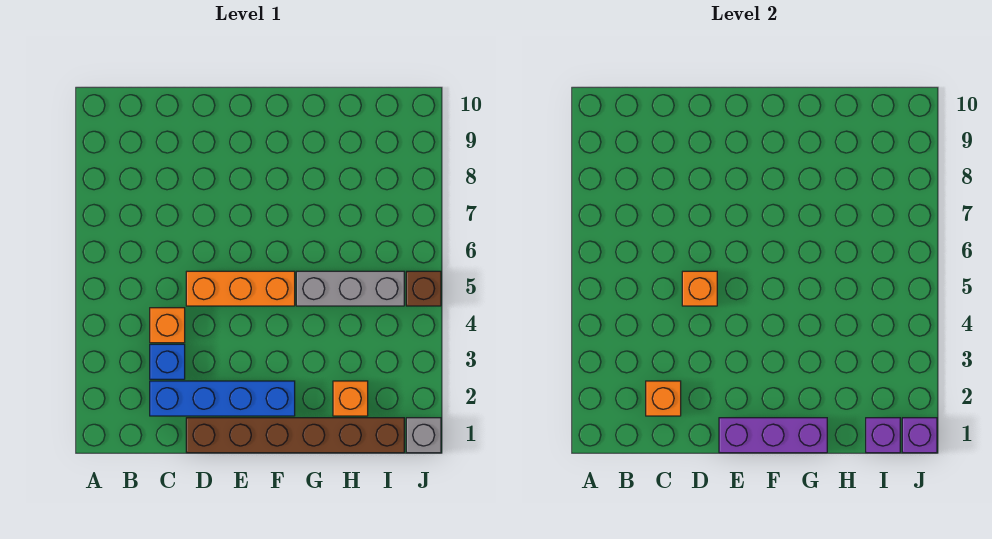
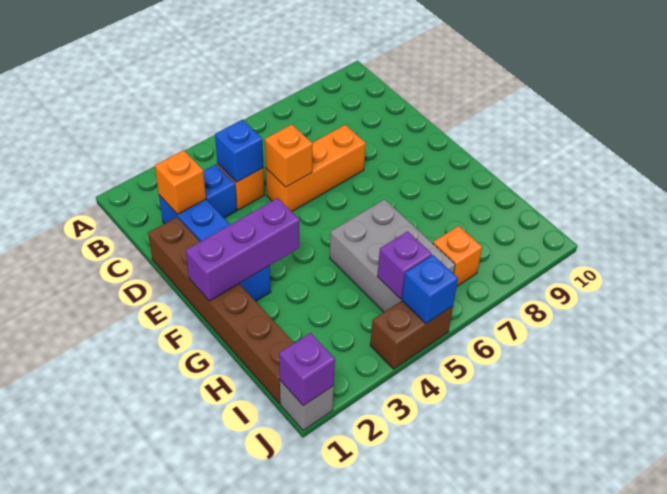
none -> blue 1x1 brick [215,120,263,182]
orange 1x3 brick [186,271,295,306] -> orange 1x3 brick turned to [266,125,366,212]
purple 1x3 brick [719,418,827,453] -> purple 1x3 brick turned to [186,198,299,301]
grey 1x3 brick [296,271,404,306] -> grey 2x3 brick [330,199,455,312]
orange 1x1 brick [333,381,368,416] -> orange 1x1 brick moved to [433,226,482,286]
purple 1x1 brick [866,418,900,453] -> purple 1x1 brick moved to [377,231,432,299]
brown 1x1 brick [406,271,441,306] -> brown 1x2 brick [370,301,453,369]
none -> blue 1x1 brick [402,255,458,324]

